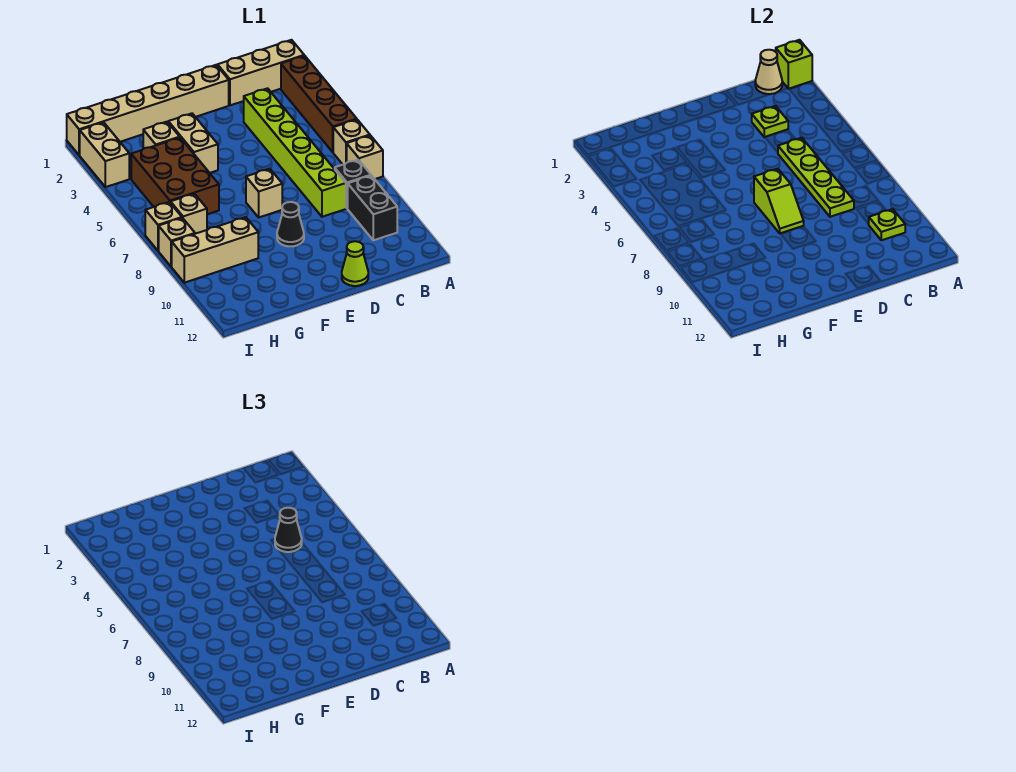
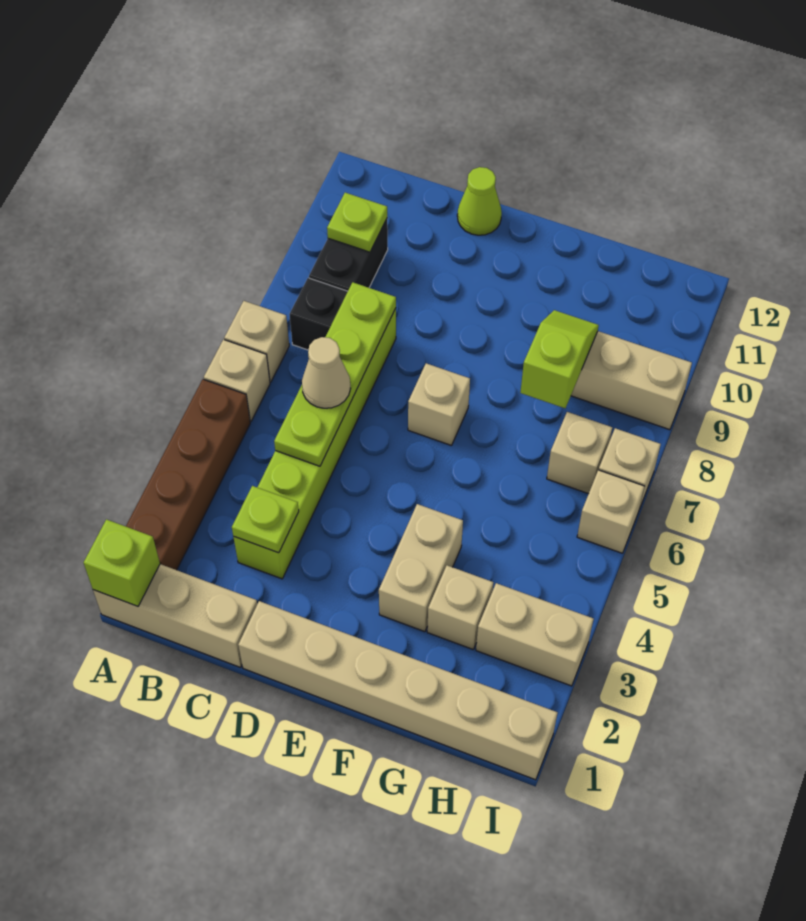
tan 1x1 cone [755,50,782,94] -> tan 1x1 cone moved to [302,337,351,408]
black 1x1 cone [275,508,302,552] -> none
lime 1x2 slope [754,169,804,233] -> lime 1x2 slope moved to [520,310,599,408]
black 1x1 cone [277,202,304,246] -> none
brown 2x3 brick [131,138,219,214] -> none
tan 1x2 brick [80,122,129,187] -> tan 1x2 brick turned to [476,583,594,686]
tan 1x1 brick [159,218,195,267] -> tan 1x1 brick moved to [577,470,645,553]

